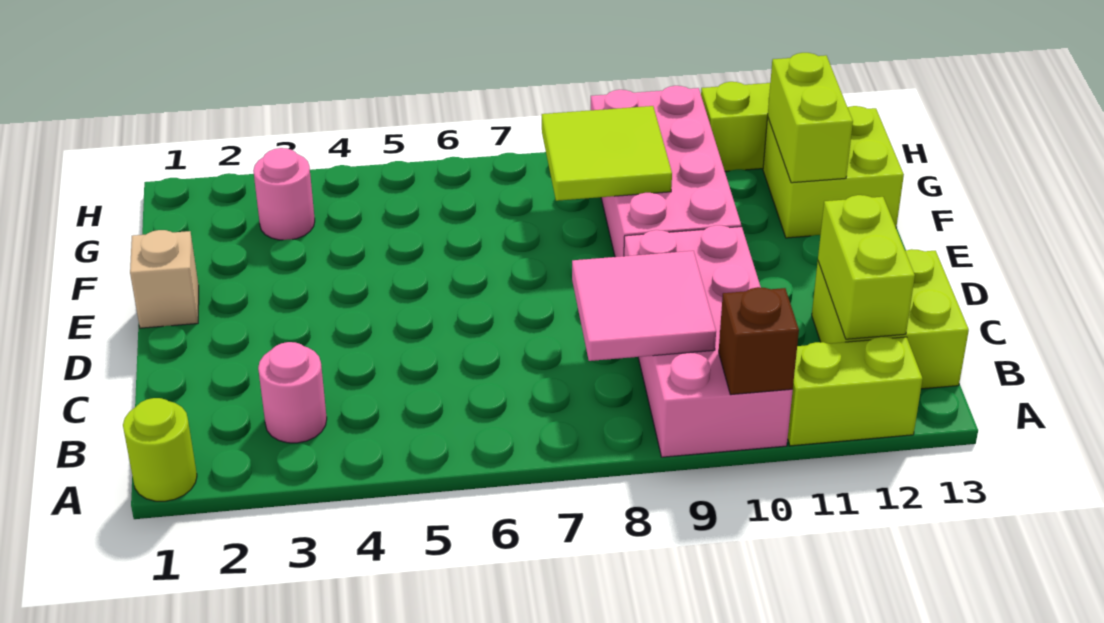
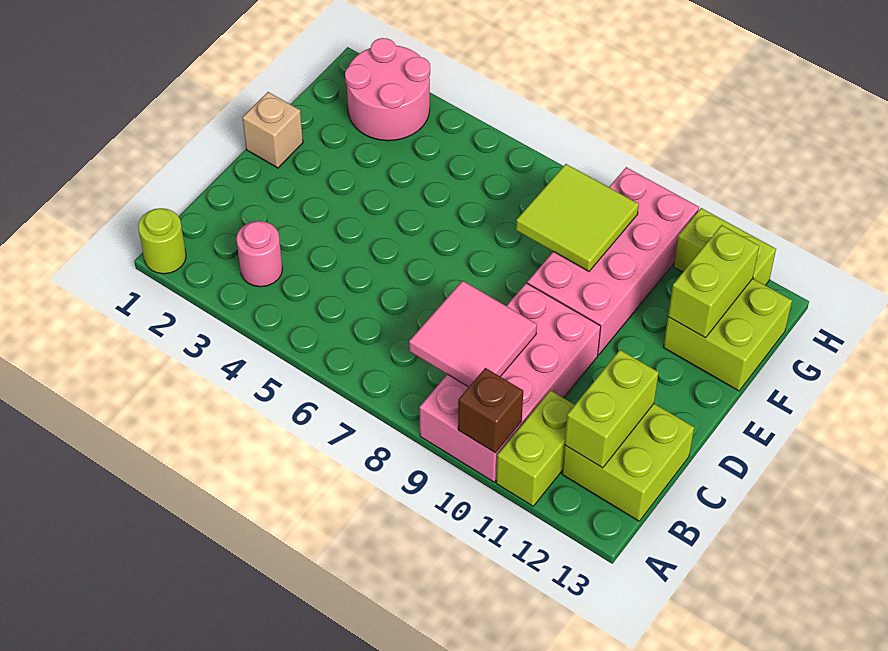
lime 1x2 brick [788,337,923,446] -> lime 1x2 brick turned to [496,390,574,506]
pink 1x1 round brick [253,148,315,240] -> pink 2x2 round brick [345,38,430,141]

